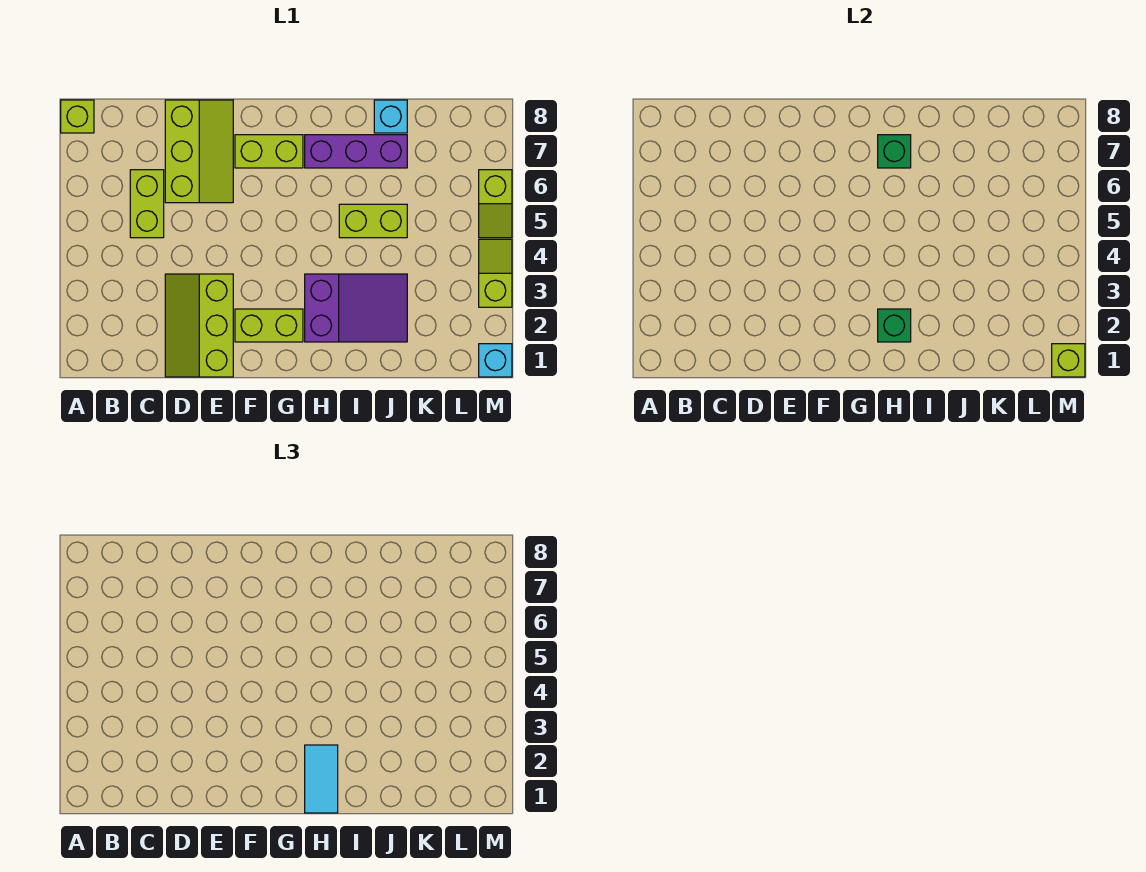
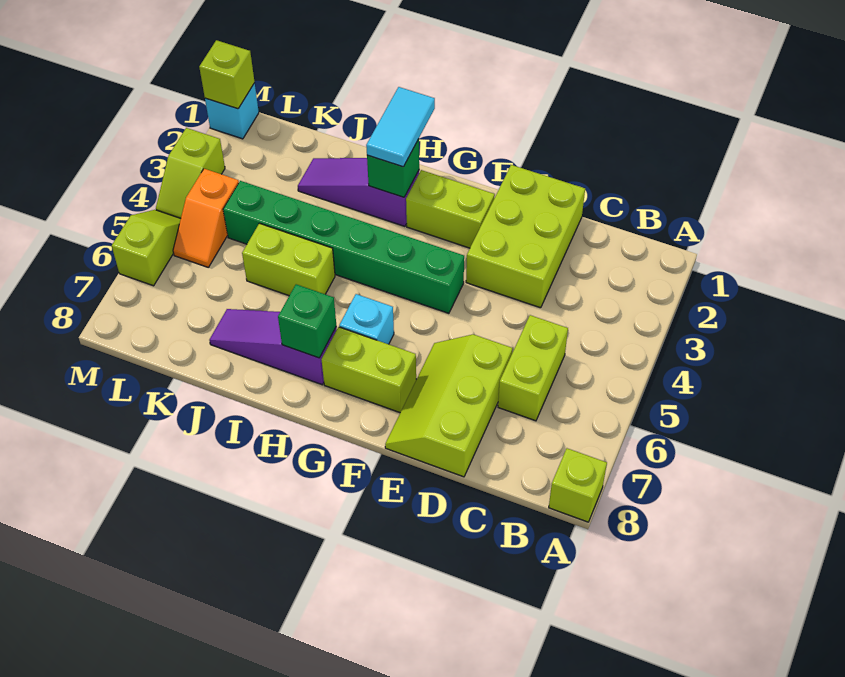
lime 2x3 slope [165,274,233,377] -> lime 2x3 brick [466,165,585,308]
none -> green 1x6 brick [223,181,464,313]
purple 2x3 slope [305,274,407,342] -> purple 1x3 slope [298,158,419,226]
purple 1x3 brick [305,135,407,168] -> purple 1x3 slope [209,309,337,385]
cyan 1x1 brick [374,100,407,133] -> cyan 1x1 brick moved to [339,294,394,344]
none -> orange 1x2 slope [173,169,239,267]

